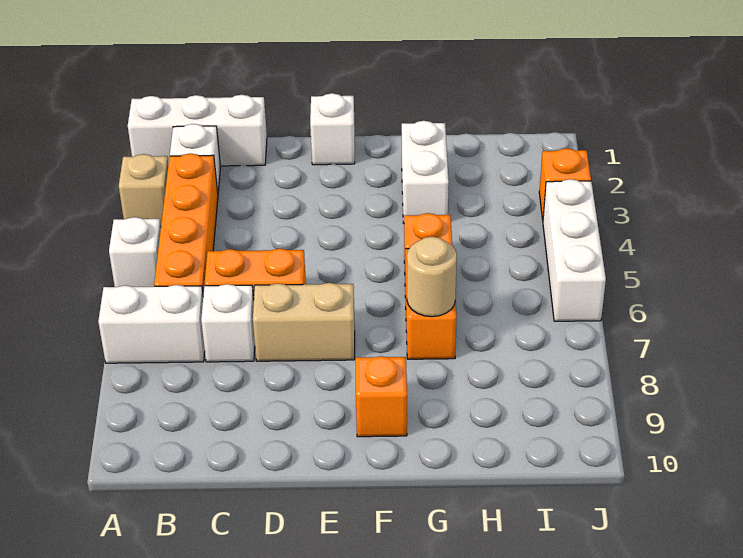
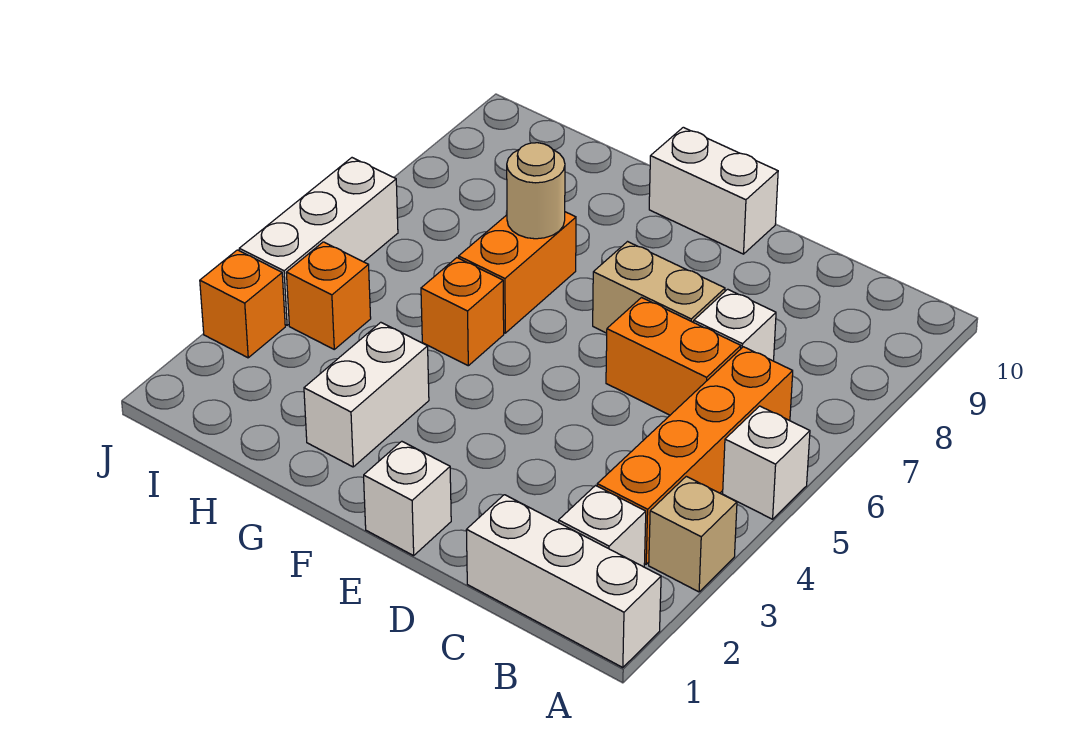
white 1x2 brick [98,285,205,363] -> white 1x2 brick moved to [649,127,778,254]
orange 1x1 brick [356,356,407,437] -> orange 1x1 brick moved to [286,242,371,349]

